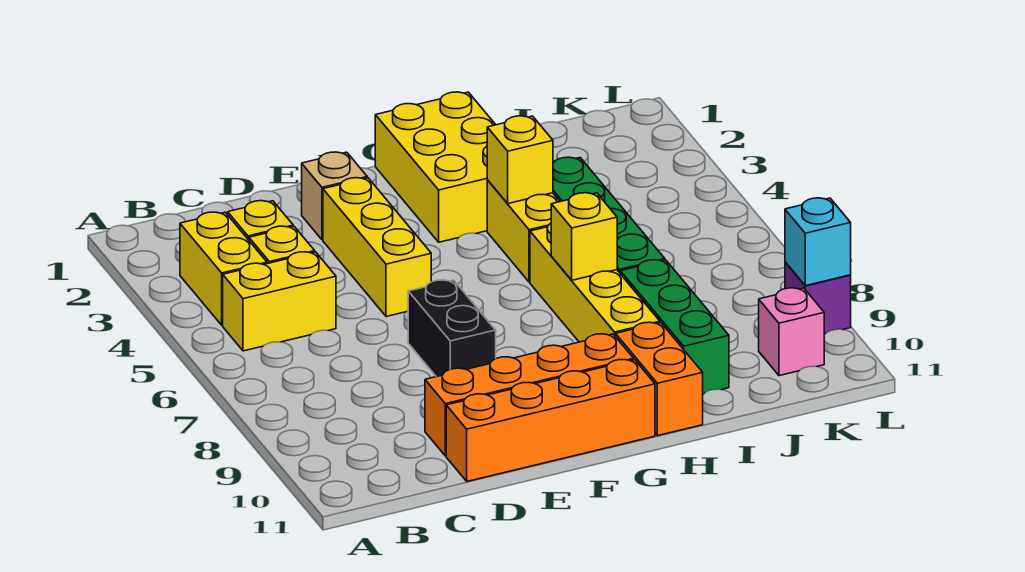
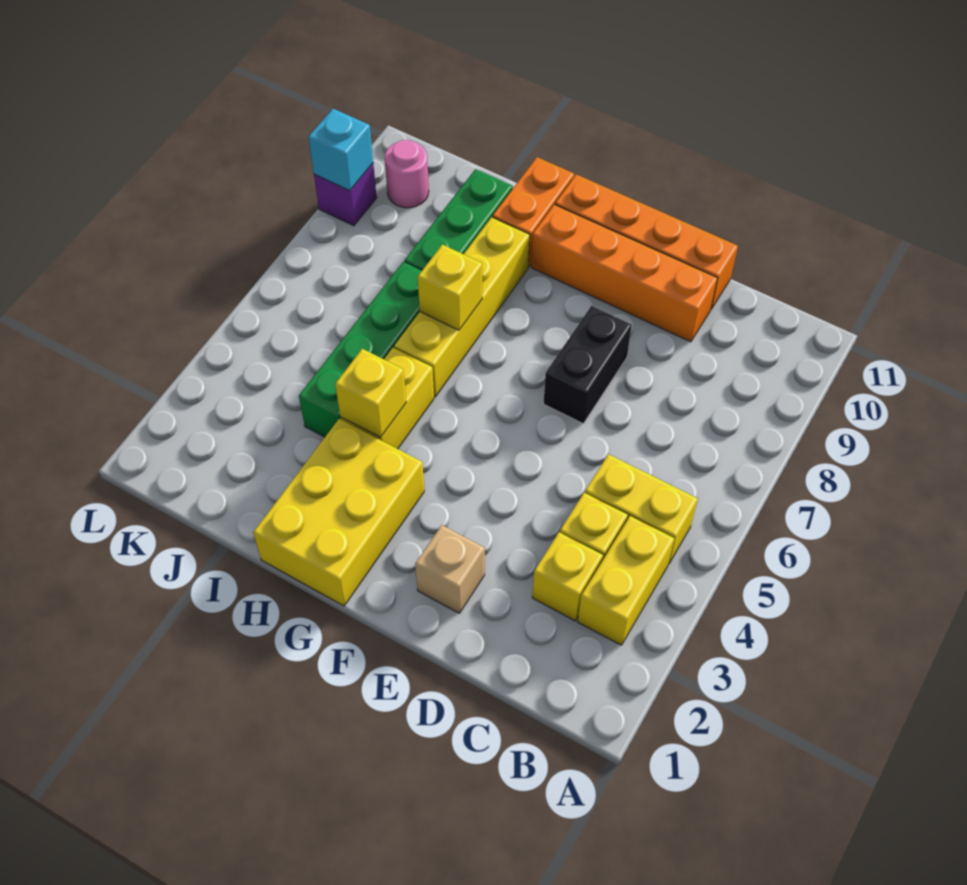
yellow 1x3 brick [323,178,431,317] -> none
pink 1x1 brick [759,288,824,376] -> pink 1x1 round brick [385,140,429,208]

